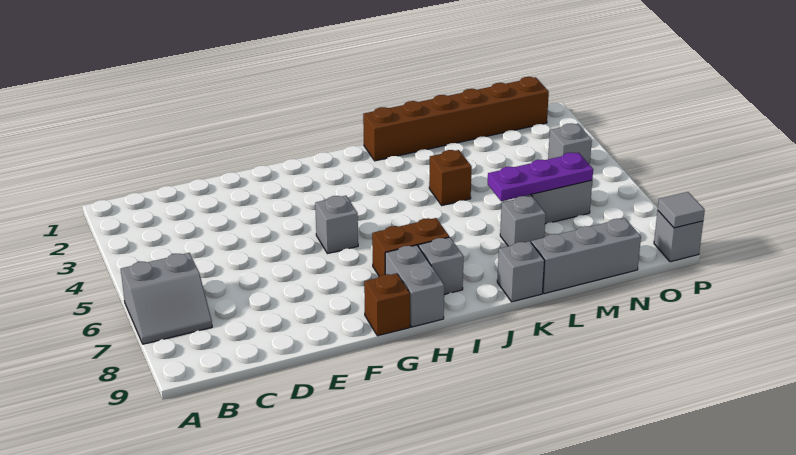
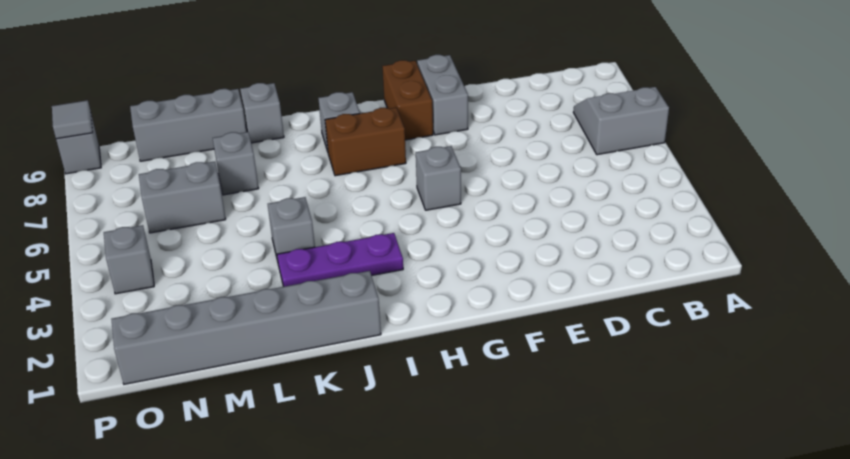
brown 1x1 brick [364,273,410,336] -> brown 1x2 brick [382,60,433,140]
grey 1x2 brick [385,245,444,327] -> grey 1x2 brick moved to [417,55,468,135]
brown 1x6 brick [363,77,549,161] -> grey 1x6 brick [111,271,381,384]
brown 1x1 brick [429,150,472,205] -> grey 1x1 brick [268,197,315,261]
purple 1x3 plate [488,153,593,201] -> purple 1x3 plate moved to [277,233,403,287]

